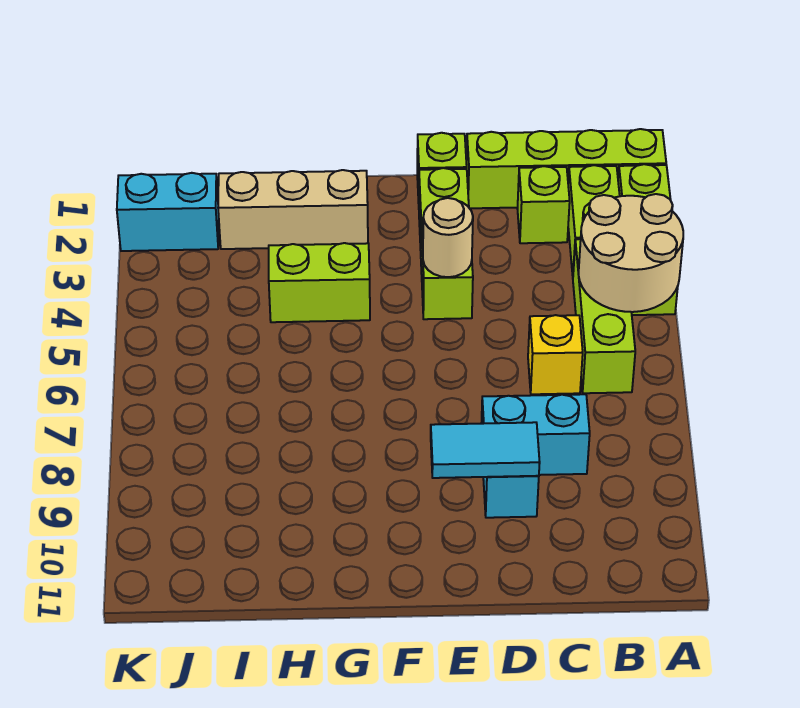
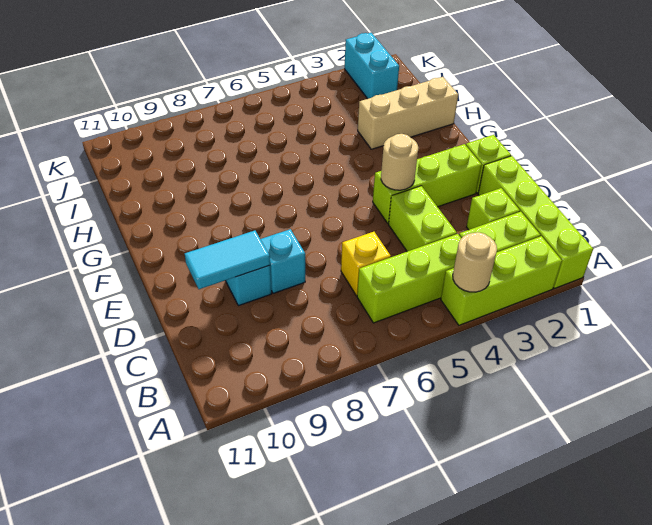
tan 2x2 round brick [579,194,683,312] -> tan 1x1 round brick [453,232,497,292]
cyan 1x2 brick [481,394,590,475] -> cyan 1x1 brick [261,229,305,293]
cyan 1x2 tile [431,422,540,478] -> cyan 1x2 tile turned to [185,231,270,289]
tan 1x3 brick [218,170,368,249] -> tan 1x3 brick turned to [358,77,458,149]
lime 1x2 brick [269,243,370,322] -> lime 1x2 brick moved to [389,186,457,251]

